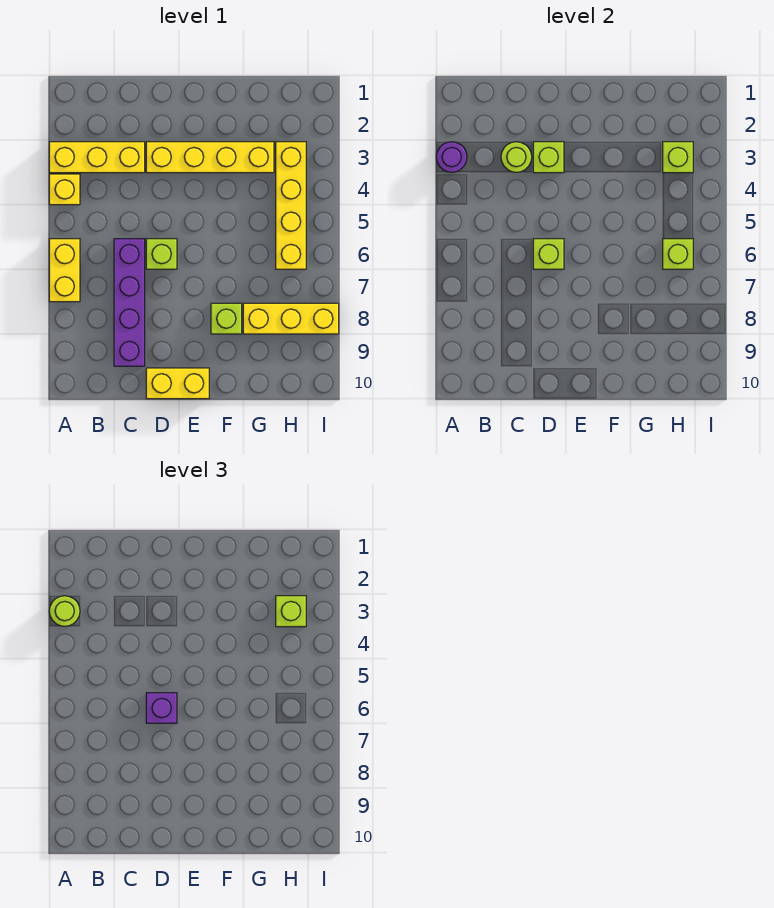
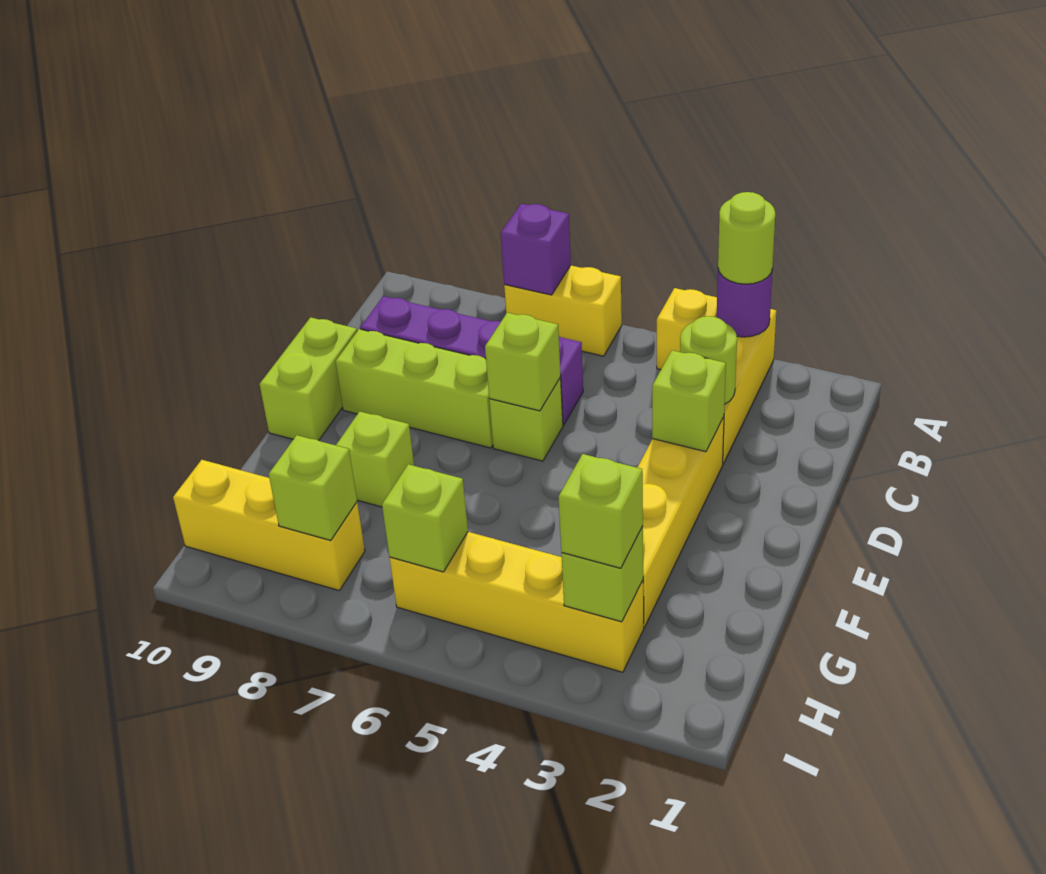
purple 1x1 brick [146,693,177,723] -> purple 1x1 brick moved to [501,204,571,295]
none -> lime 1x3 brick [335,329,493,448]
yellow 1x2 brick [146,368,209,399] -> lime 1x2 brick [260,317,357,441]
yellow 1x3 brick [243,303,339,334] -> yellow 1x3 brick turned to [173,460,365,590]
none -> lime 1x1 brick [269,435,357,541]

